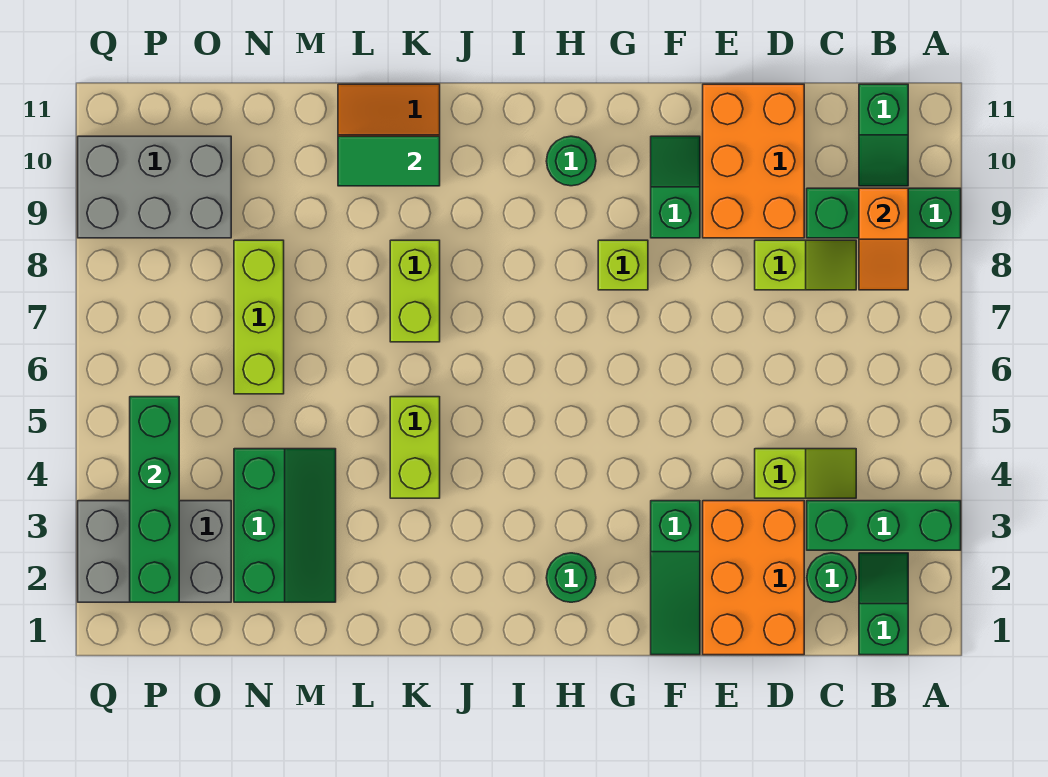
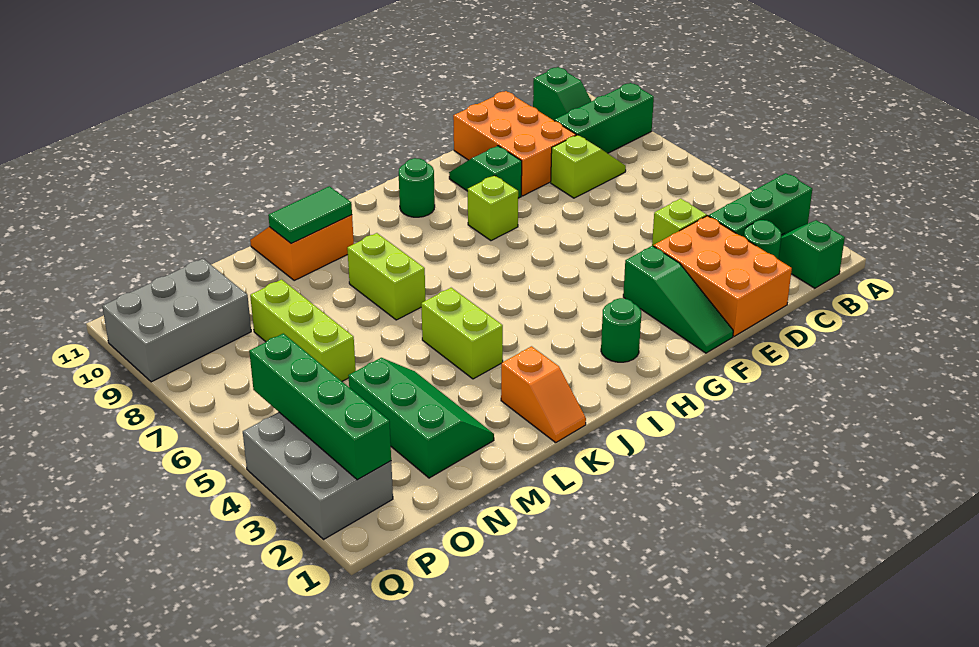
orange 1x2 slope [859,188,908,290] -> orange 1x2 slope moved to [501,346,586,442]
grey 2x3 brick [78,501,231,602] -> grey 2x3 brick turned to [243,412,393,539]

